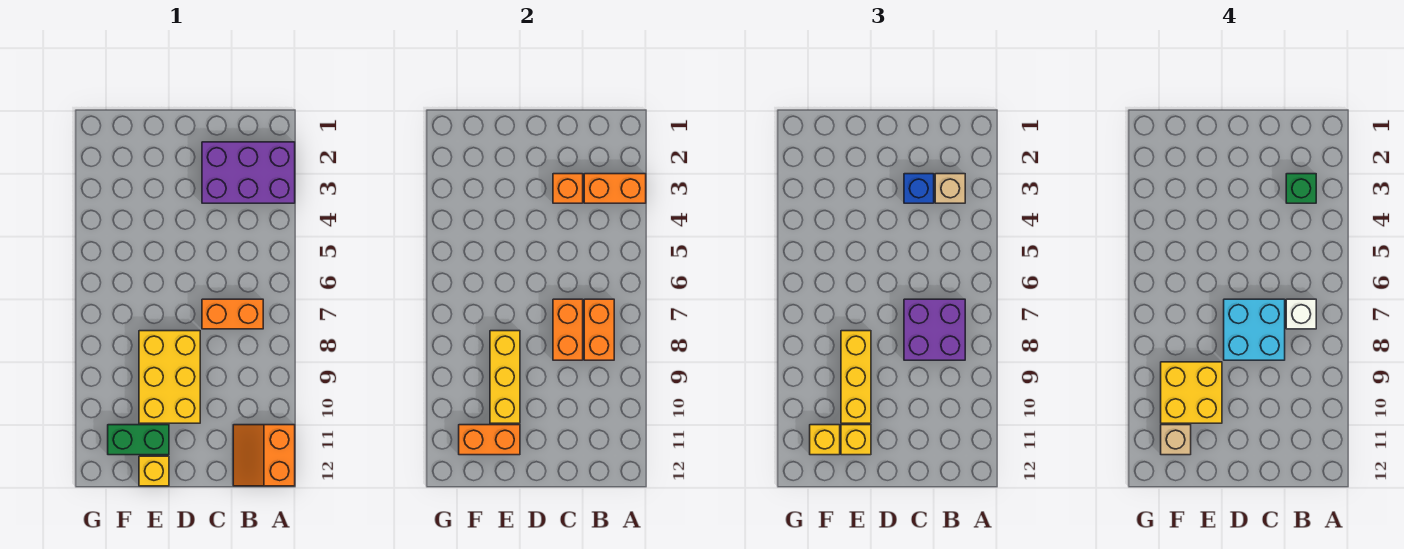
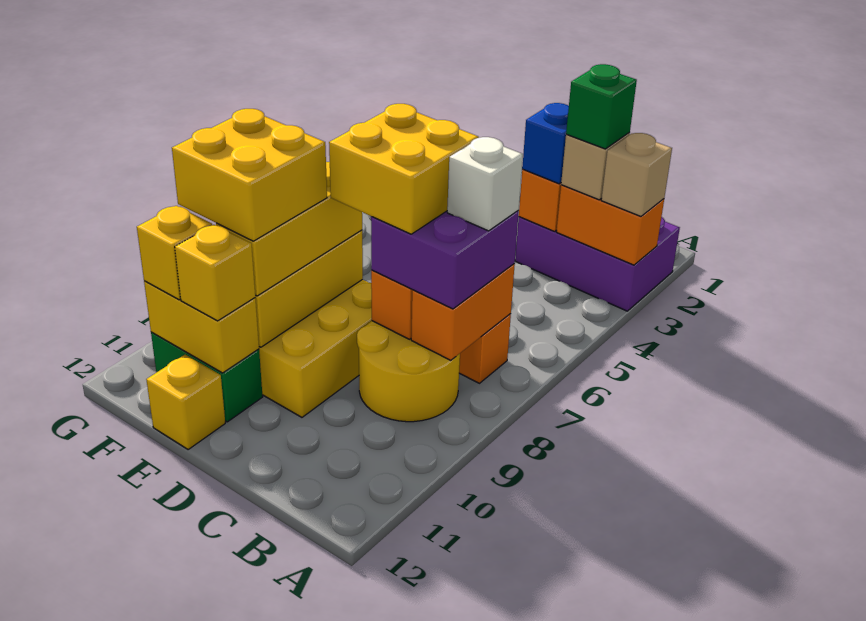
orange 2x2 slope [233,425,295,486] -> none
none -> yellow 2x2 round brick [357,321,460,422]
cyan 2x2 brick [1224,299,1285,360] -> yellow 2x2 brick [329,104,479,234]
orange 1x2 brick [459,425,520,455] -> yellow 1x2 brick [144,281,259,373]
tan 1x1 brick [1161,425,1191,455] -> tan 1x1 brick moved to [601,133,672,216]

